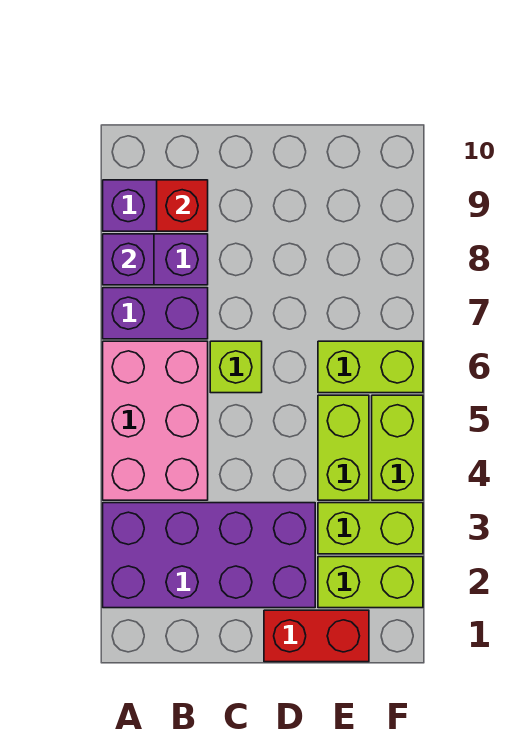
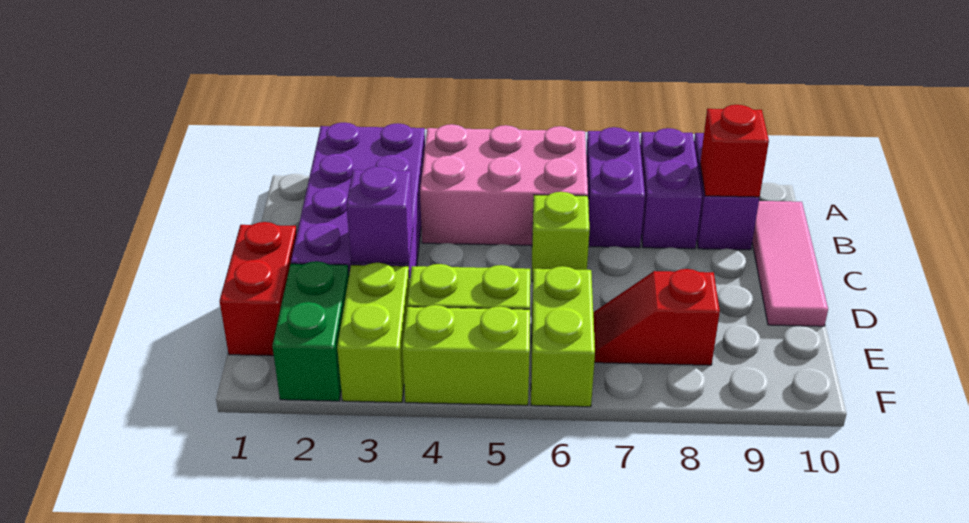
purple 1x1 brick [103,234,154,285] -> purple 1x1 brick moved to [346,166,413,264]
none -> pink 1x3 tile [752,201,828,326]
lime 1x2 brick [318,557,423,608] -> green 1x2 brick [272,261,349,401]
none -> red 1x2 slope [593,269,720,365]

